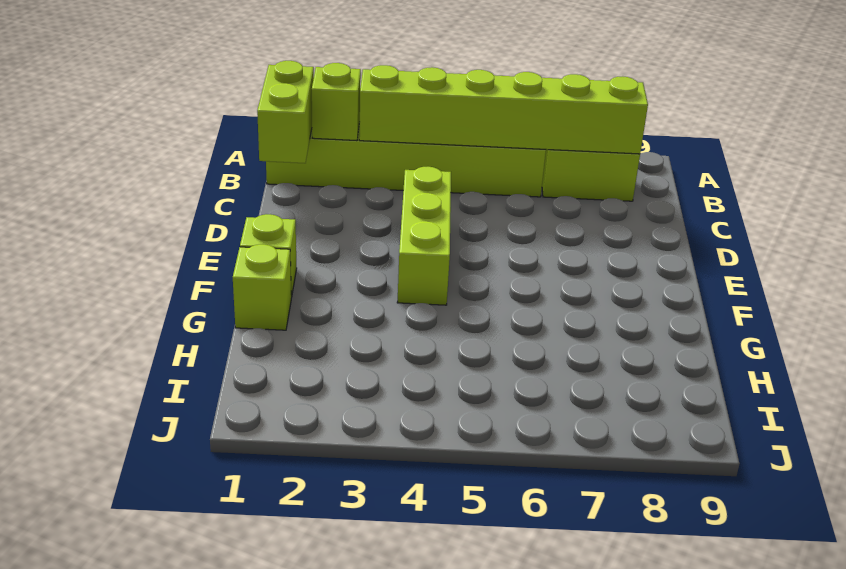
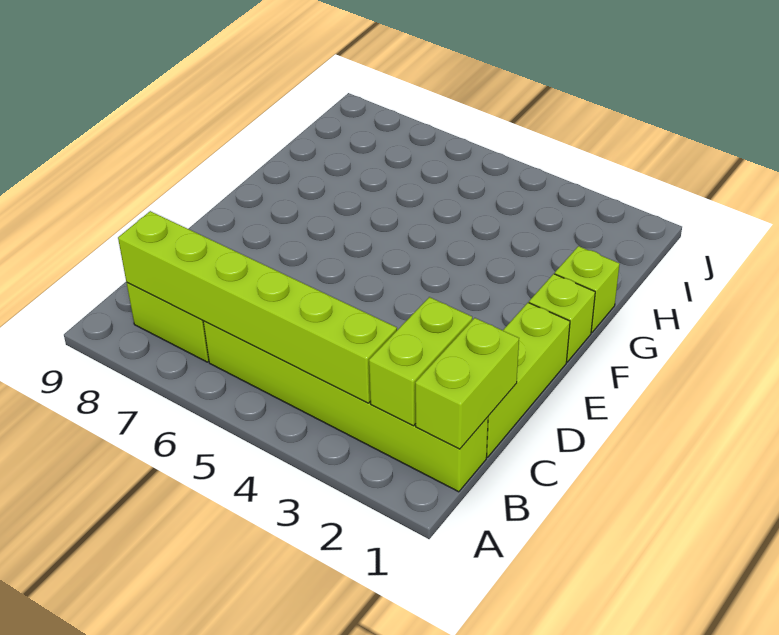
lime 1x1 brick [312,63,361,141] -> lime 1x2 brick [369,297,472,426]
lime 1x3 brick [397,167,451,305] -> lime 1x3 brick moved to [486,303,570,457]

